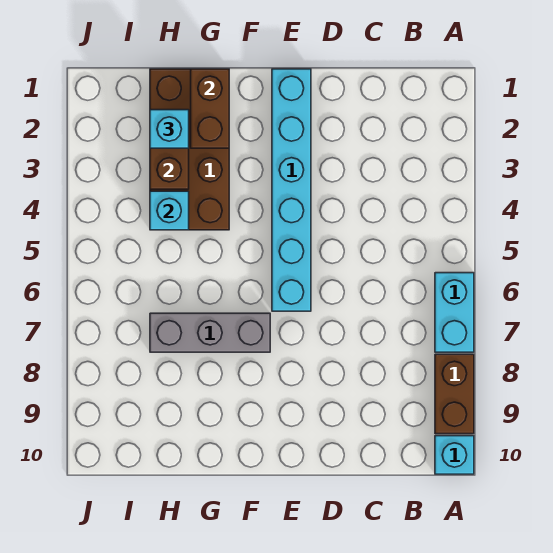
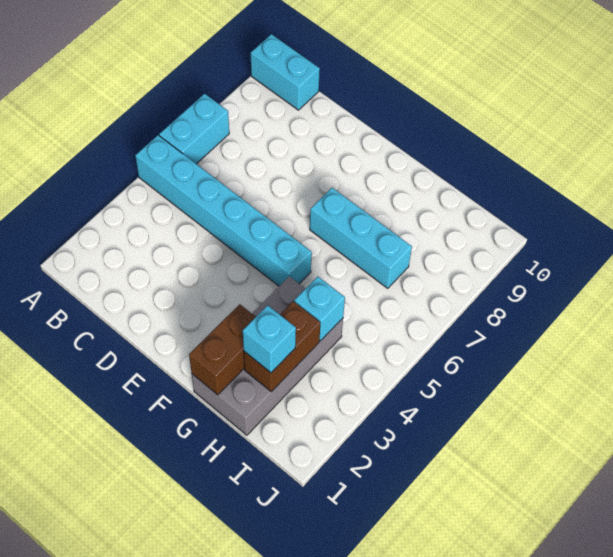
brown 1x2 brick [435,354,474,434] -> none
cyan 1x1 brick [435,436,474,474] -> cyan 1x2 brick [251,34,320,110]
cyan 1x6 brick [272,69,311,311] -> cyan 1x6 brick turned to [135,135,312,286]
grey 1x3 brick [150,313,270,352] -> cyan 1x3 brick [310,188,412,288]
brown 2x4 brick [150,69,229,230] -> grey 2x4 brick [192,276,343,435]

